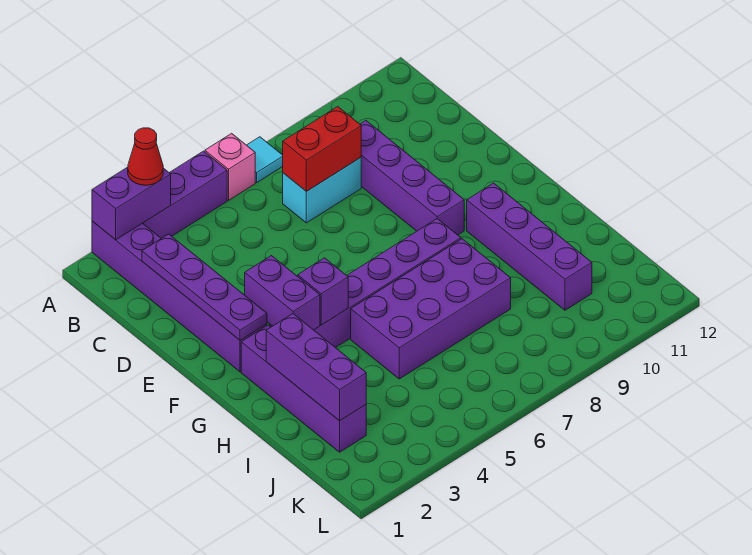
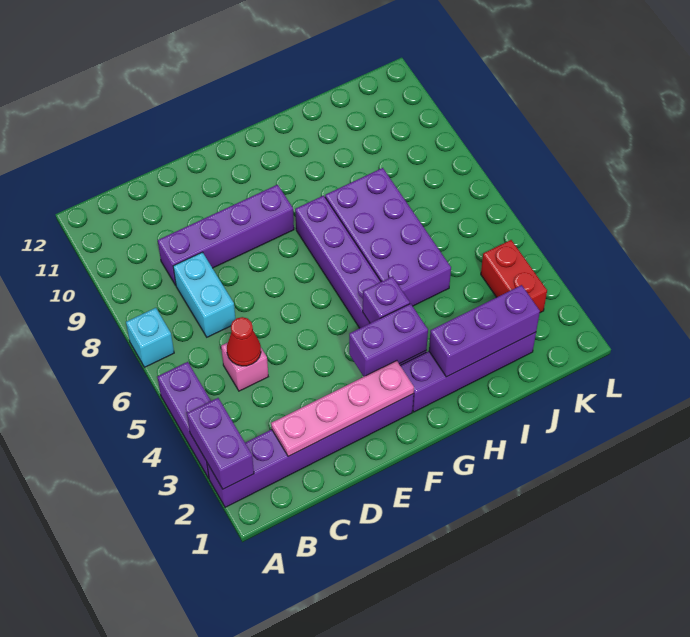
red 1x1 cone [128,128,163,185] -> red 1x1 cone moved to [227,317,261,366]
pink 1x1 brick [205,133,255,200] -> pink 1x1 brick moved to [221,343,268,391]
cyan 1x1 tile [247,137,283,182] -> cyan 1x1 brick [126,308,174,367]
purple 1x4 plate [142,234,267,340] -> pink 1x4 plate [271,361,414,456]
red 1x2 brick [283,107,361,191] -> red 1x2 brick moved to [481,240,547,313]
purple 1x4 brick [467,183,592,310] -> none

